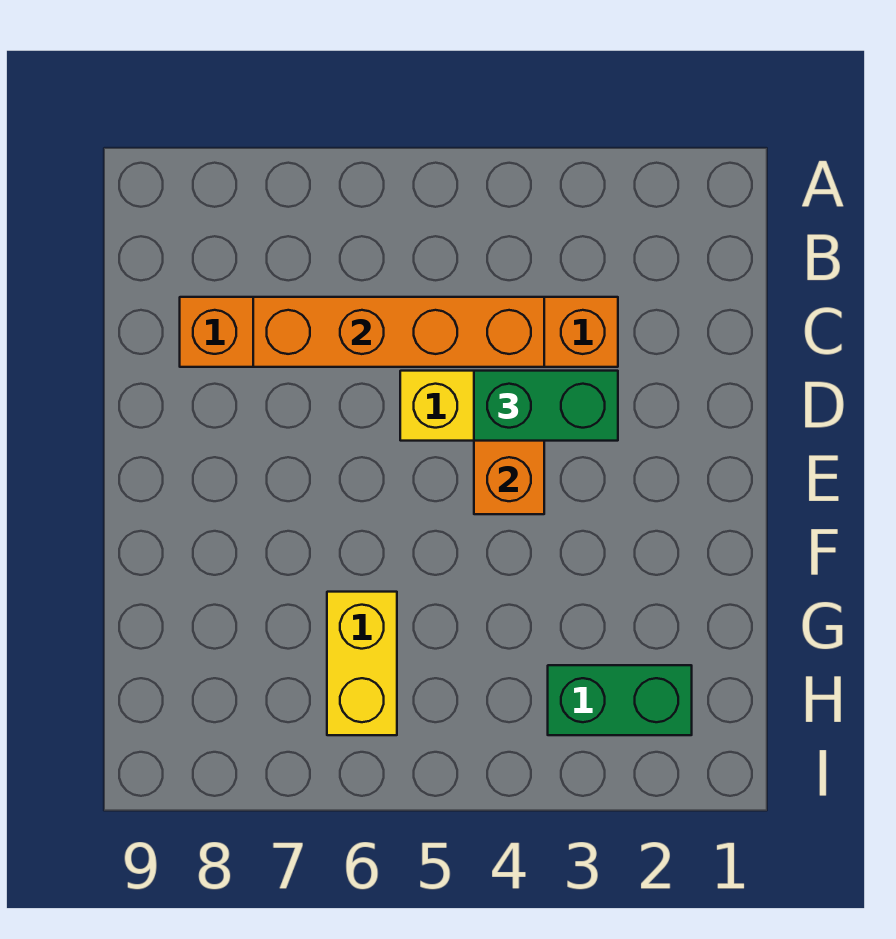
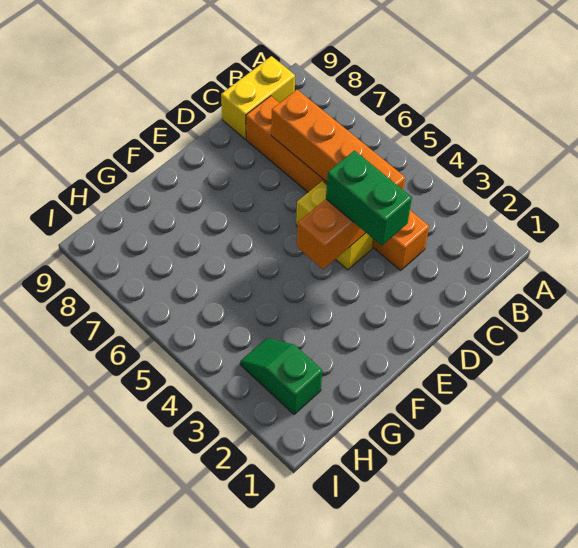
yellow 1x2 brick [327,592,397,735] -> yellow 1x2 brick moved to [221,56,295,139]
green 1x2 brick [548,665,692,735] -> green 1x2 slope [240,338,322,414]

